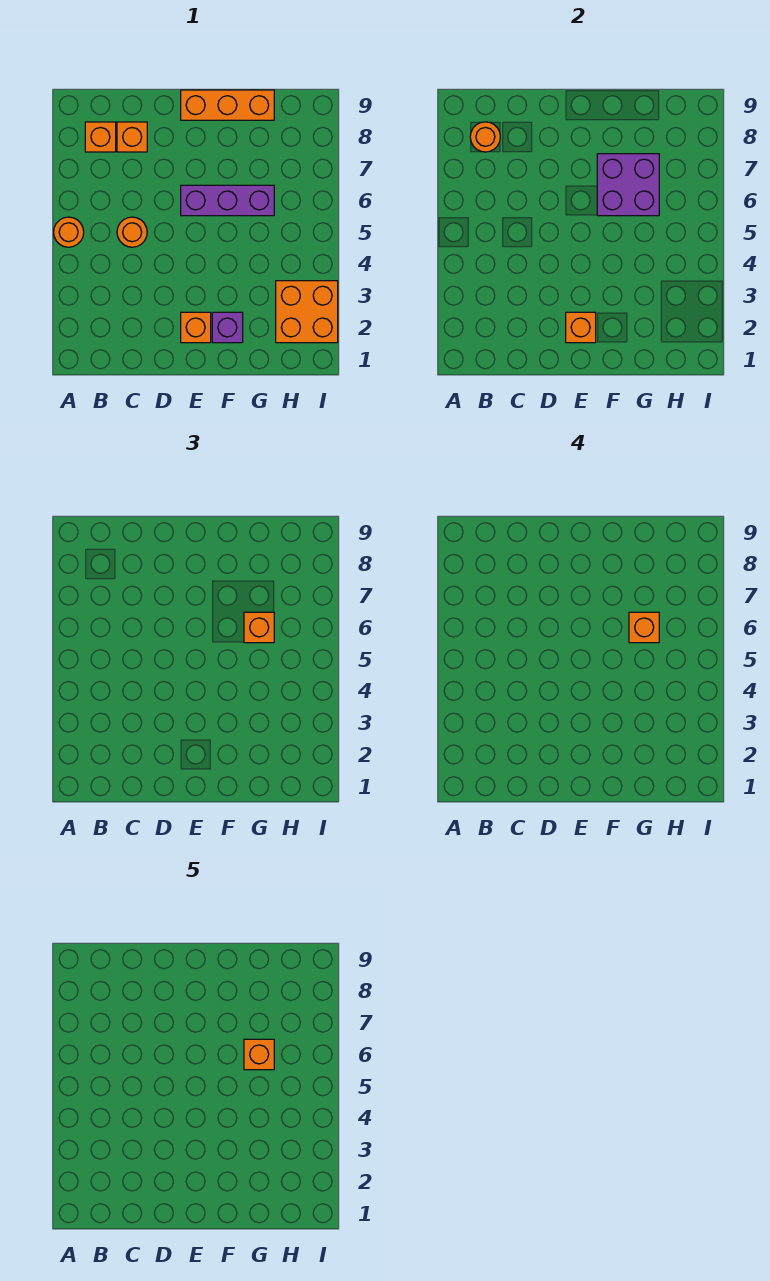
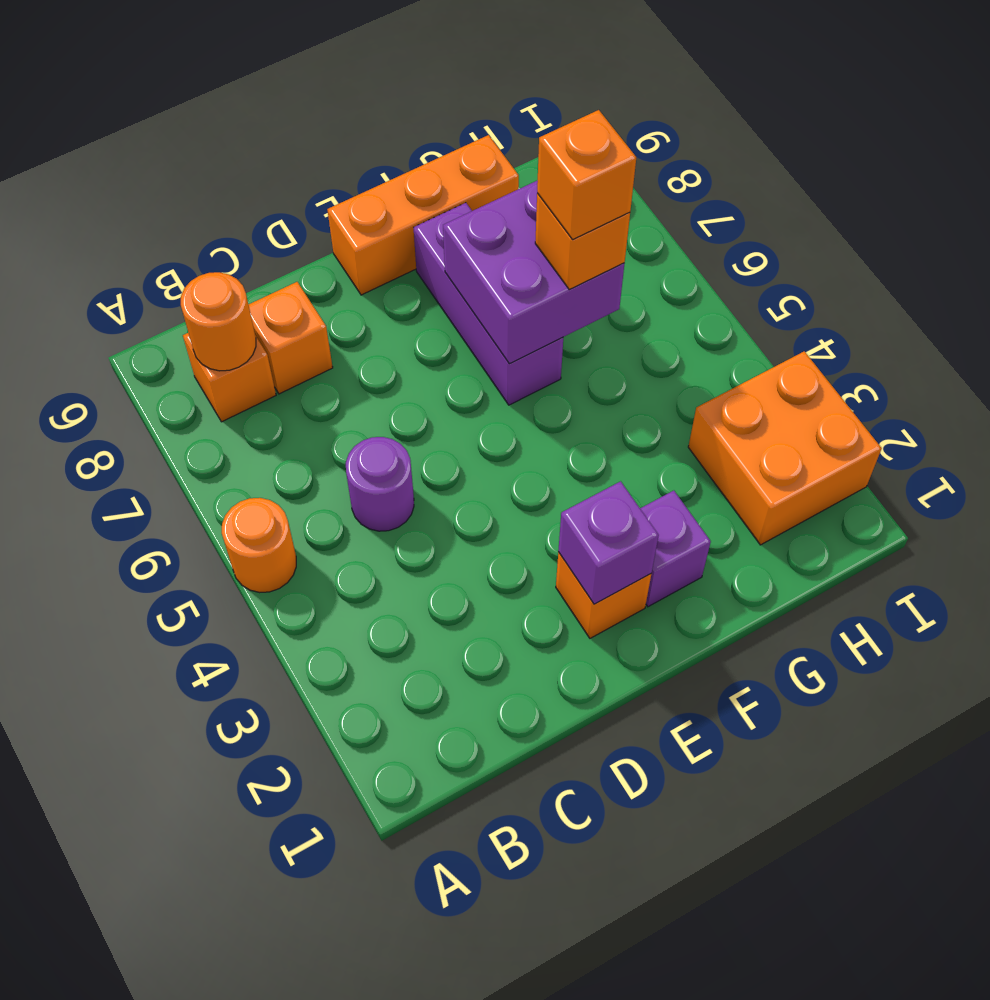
orange 1x1 round brick [117,217,147,247] -> purple 1x1 round brick [346,437,414,531]
orange 1x1 brick [566,312,596,343] -> purple 1x1 brick [558,481,659,604]
purple 1x3 brick [181,185,274,216] -> purple 1x3 brick turned to [414,203,563,405]
orange 1x1 brick [244,1039,274,1070] -> none

